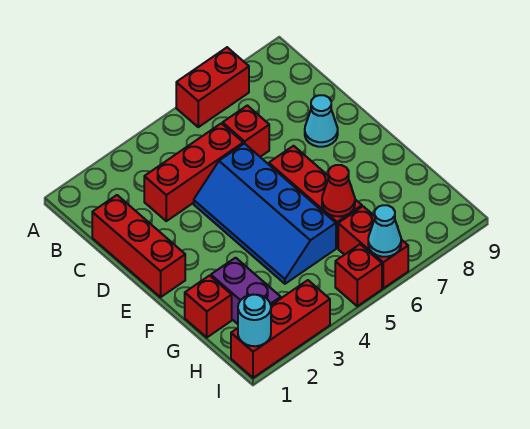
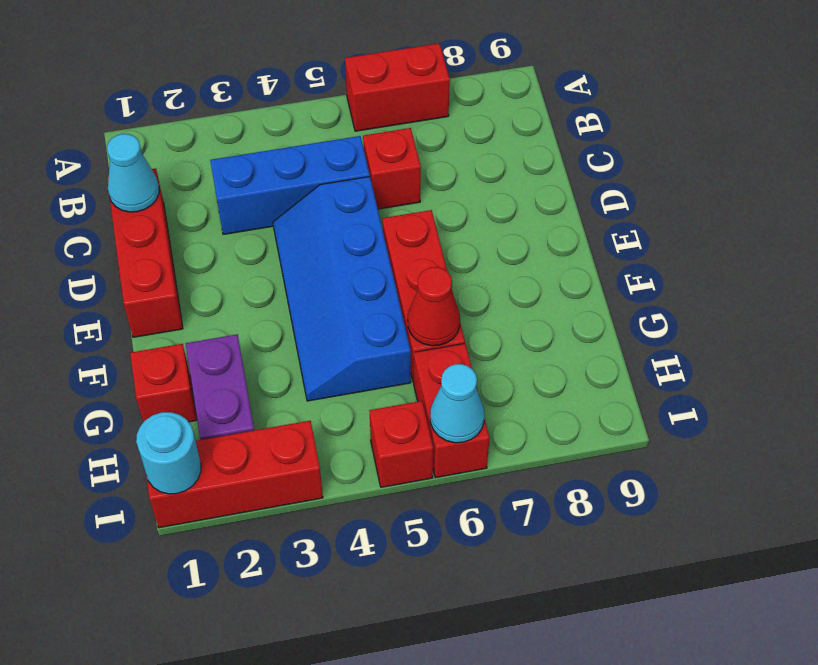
red 1x3 brick [144,123,243,221] -> blue 1x3 brick [210,136,370,234]
cyan 1x1 cone [305,95,338,147] -> cyan 1x1 cone moved to [107,134,159,212]

